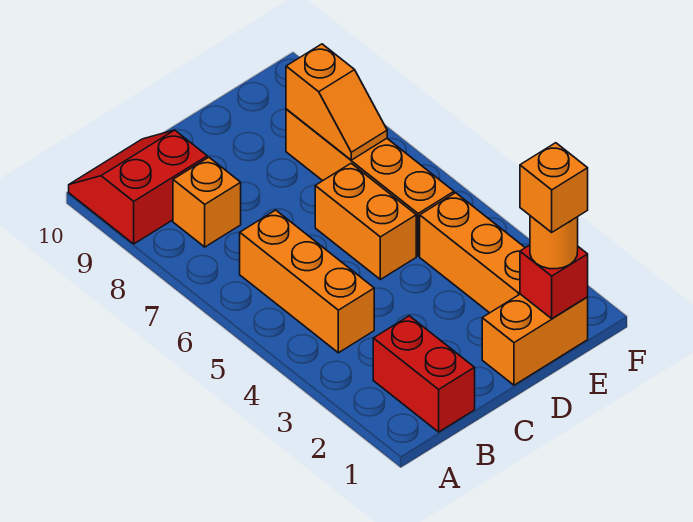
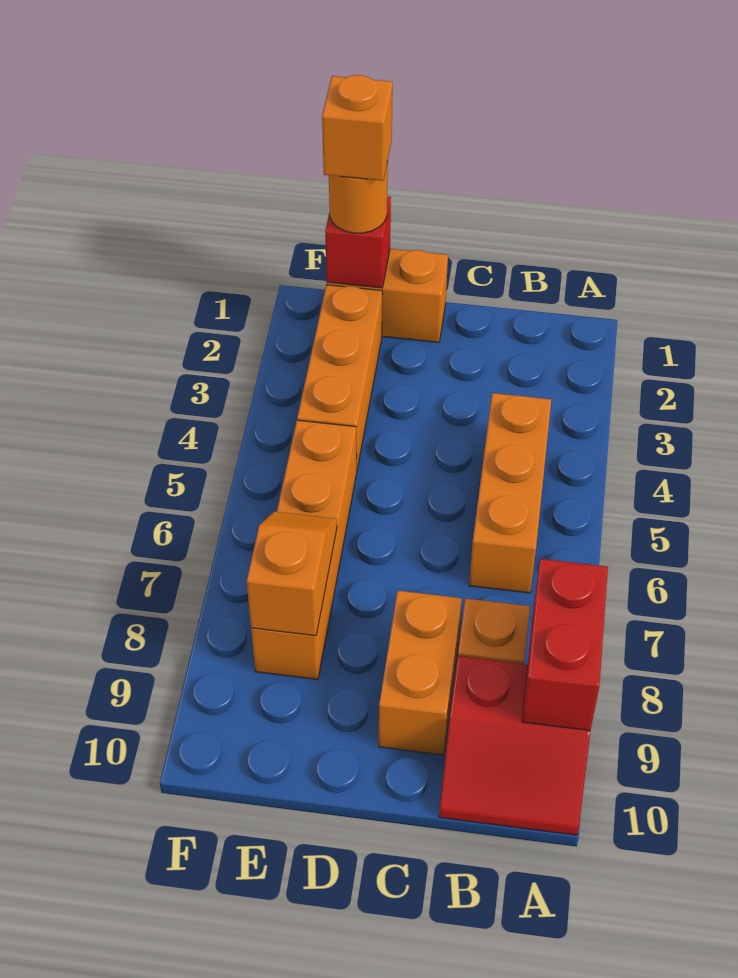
red 1x2 brick [373,316,475,432] -> red 1x2 brick moved to [522,559,608,731]
orange 1x2 brick [315,163,416,279] -> orange 1x2 brick moved to [379,591,462,755]

